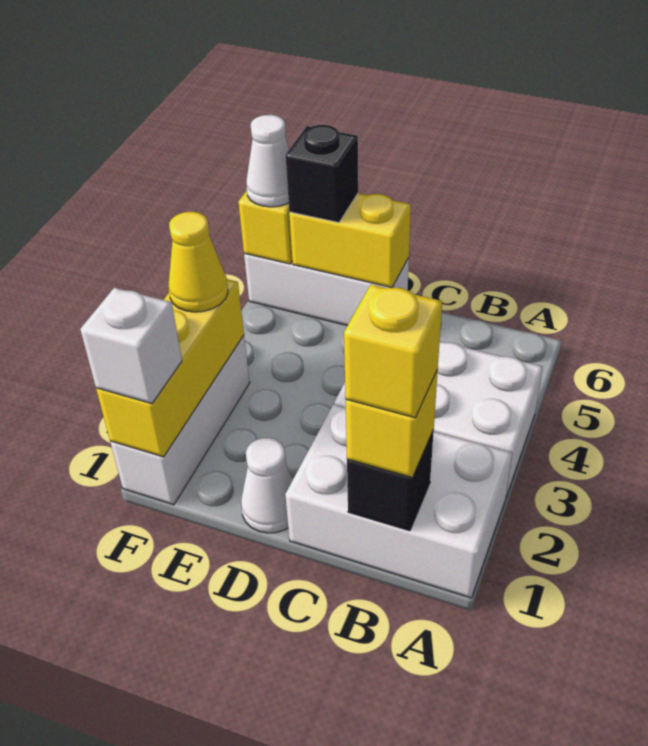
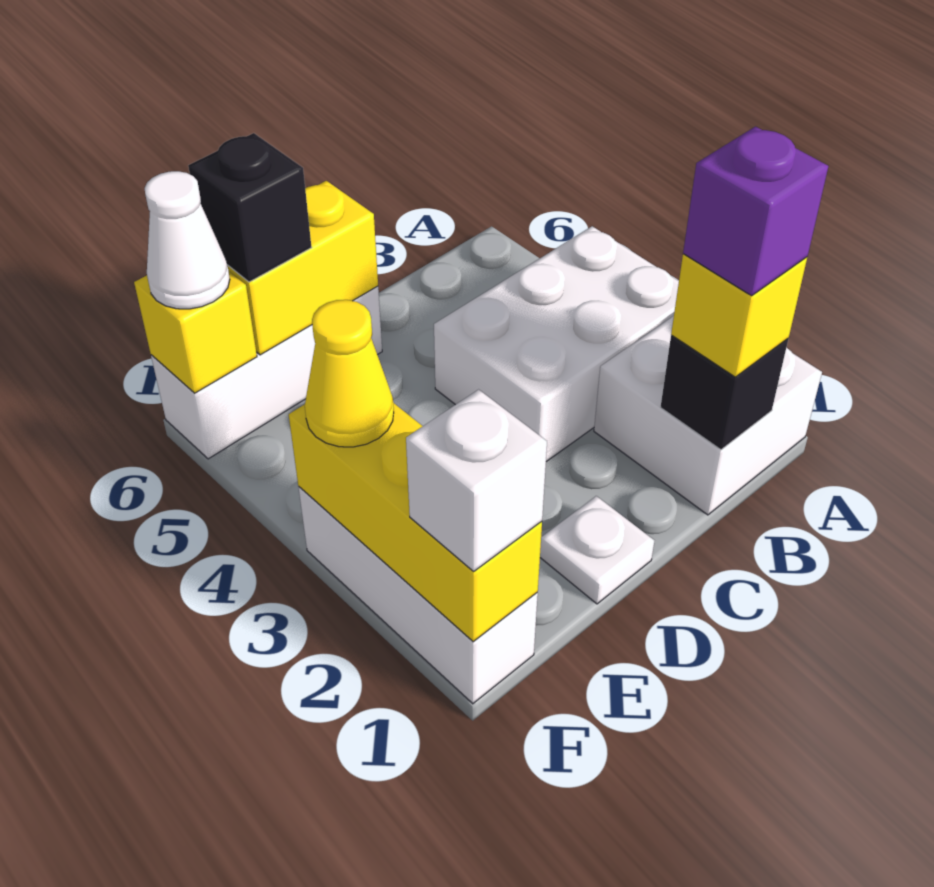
white 2x3 brick [285,404,512,598] -> white 2x2 brick [594,316,822,515]
yellow 1x1 brick [344,285,442,418] -> purple 1x1 brick [683,127,828,296]
white 1x1 cone [241,438,293,533] -> white 1x1 plate [540,496,654,604]

